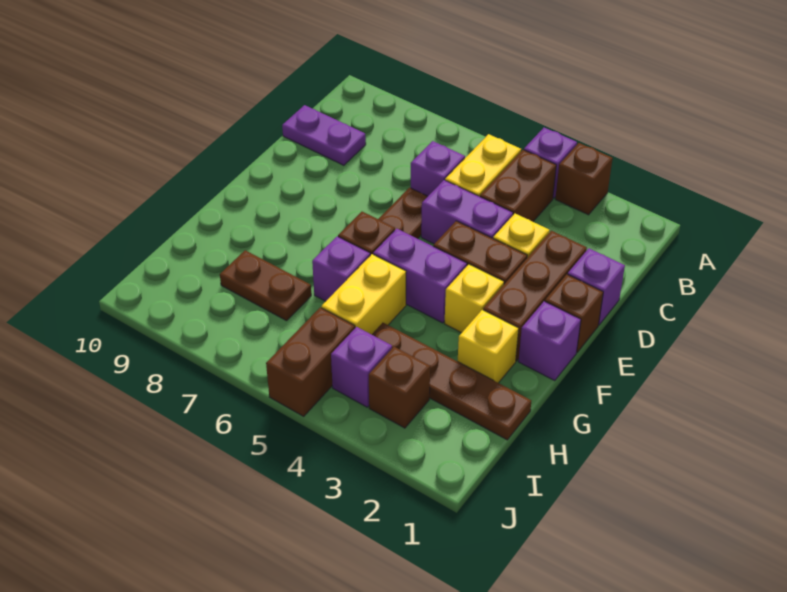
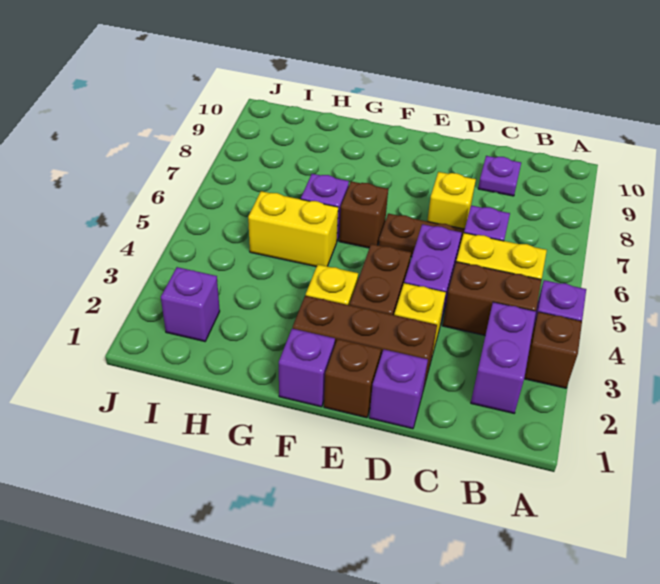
purple 1x2 plate [282,105,366,165] -> purple 1x1 plate [478,156,521,196]
purple 1x2 brick [373,229,467,323] -> purple 1x2 brick moved to [471,302,536,413]
yellow 1x1 brick [458,310,519,383] -> yellow 1x1 brick moved to [427,172,476,229]
brown 1x4 plate [372,323,531,440] -> none
brown 1x2 plate [220,250,311,321] -> none
brown 1x1 brick [369,347,430,428] -> none
purple 1x1 brick [331,327,392,407] -> purple 1x1 brick moved to [161,267,220,341]
brown 1x2 brick [266,308,355,416] -> none

